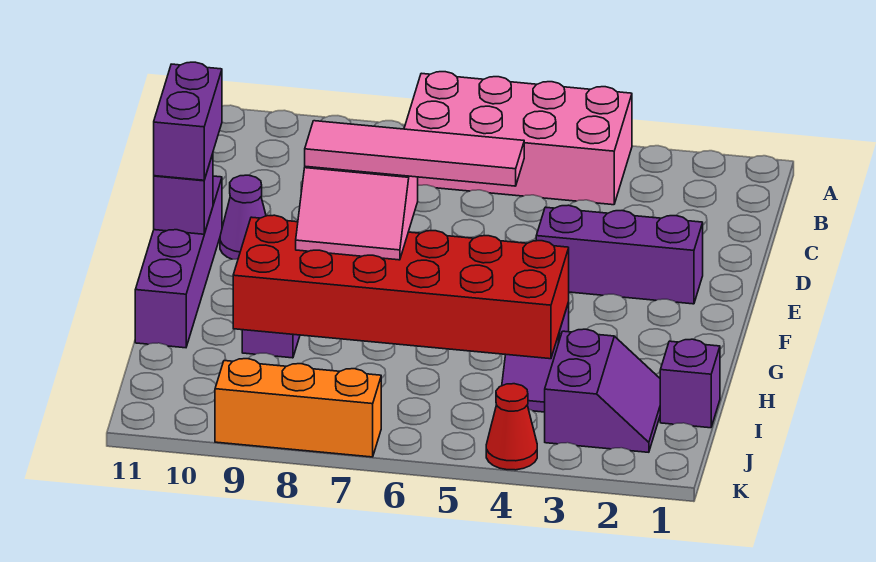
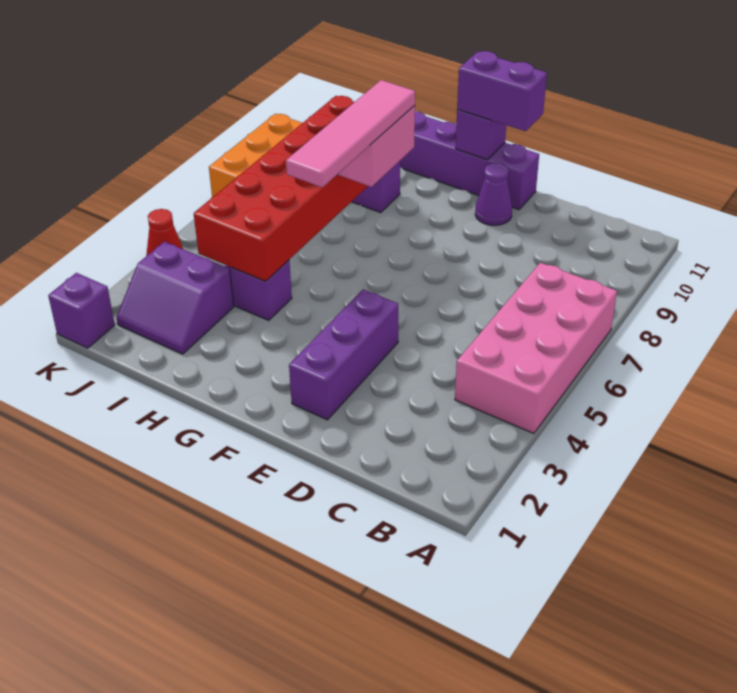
purple 1x1 brick [660,339,720,428] -> purple 1x1 brick moved to [48,273,115,348]

